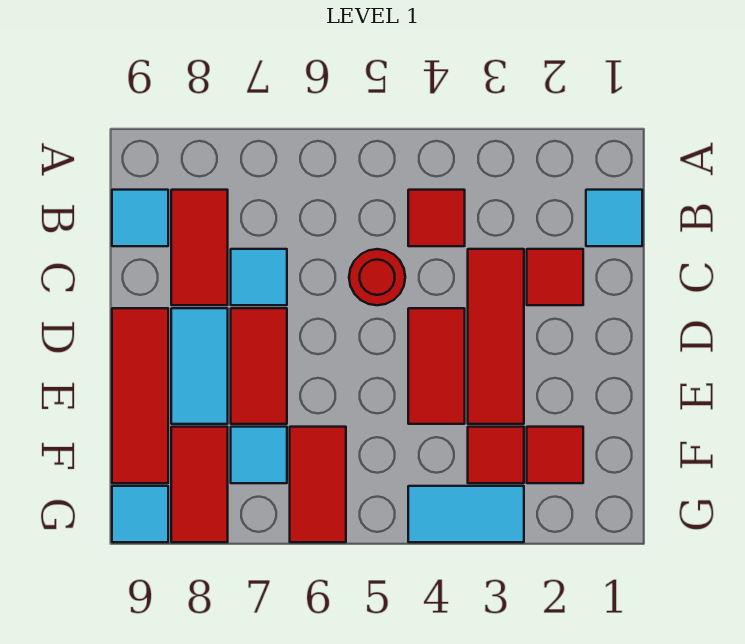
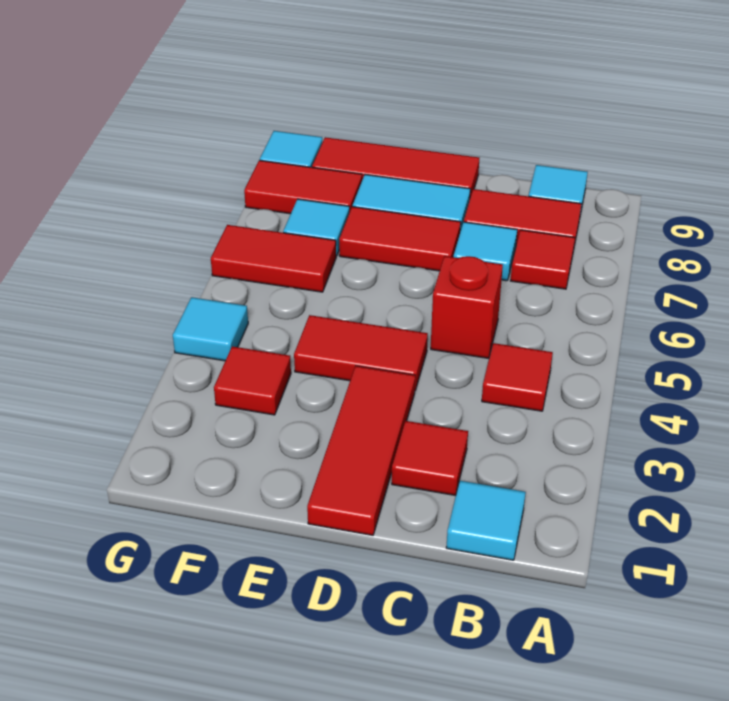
red 1x3 tile [468,249,524,424] -> red 1x3 tile turned to [307,366,415,535]
red 1x1 round brick [349,249,405,305] -> red 1x1 brick [431,256,503,358]
red 1x1 tile [527,427,583,483] -> red 1x1 tile moved to [511,230,575,289]
cyan 1x2 tile [408,486,524,542] -> cyan 1x1 tile [173,297,248,361]

